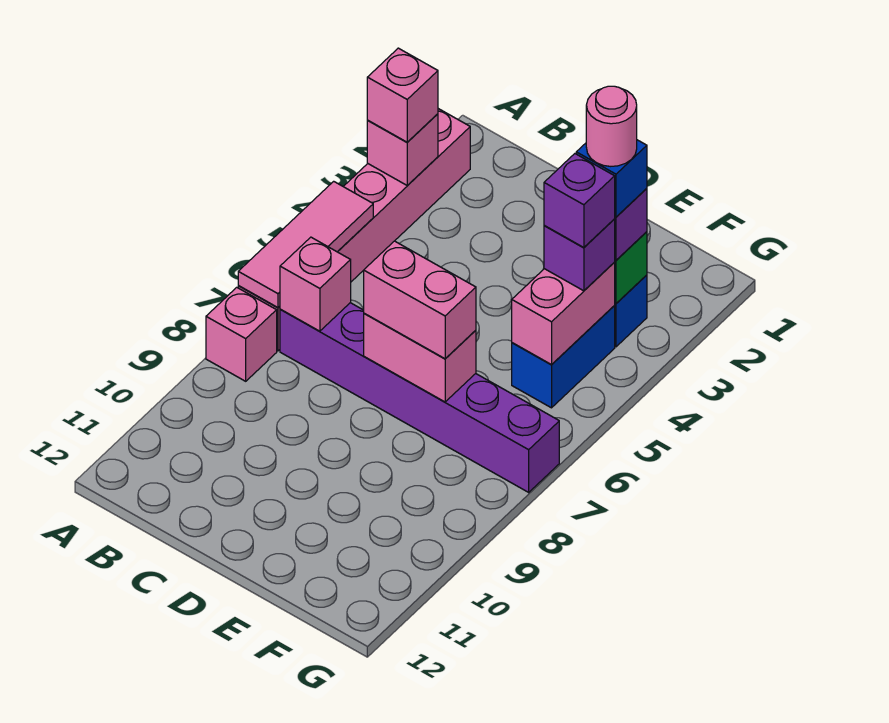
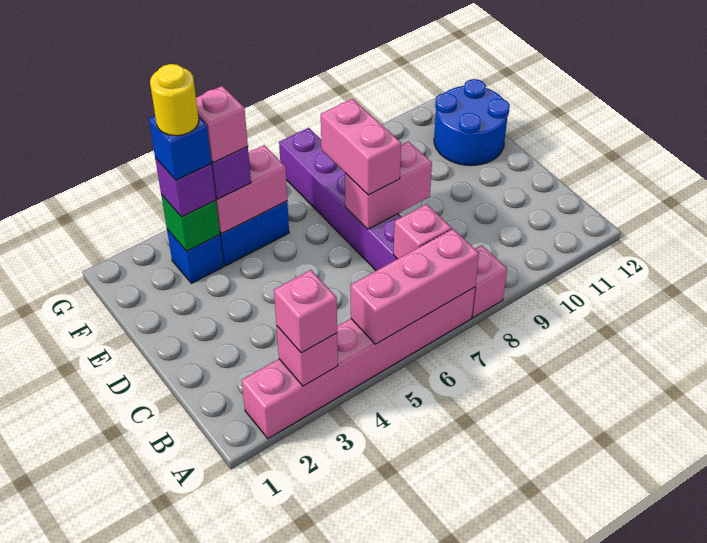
pink 1x3 tile [238,181,373,307] -> pink 1x3 brick [351,229,479,344]
pink 1x2 brick [364,314,476,402] -> pink 1x2 brick turned to [345,141,432,229]
none -> blue 2x2 round brick [434,79,510,166]
pink 1x1 round brick [586,86,637,166] -> yellow 1x1 round brick [150,64,199,136]
purple 1x1 brick [544,154,615,248] -> pink 1x1 brick [196,86,248,162]

